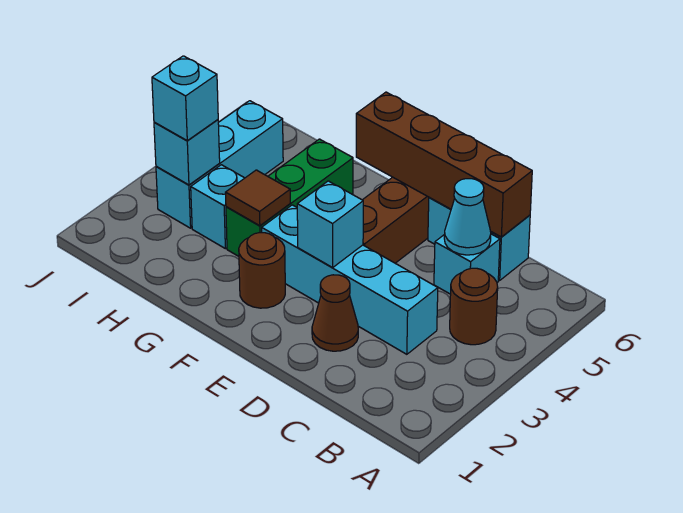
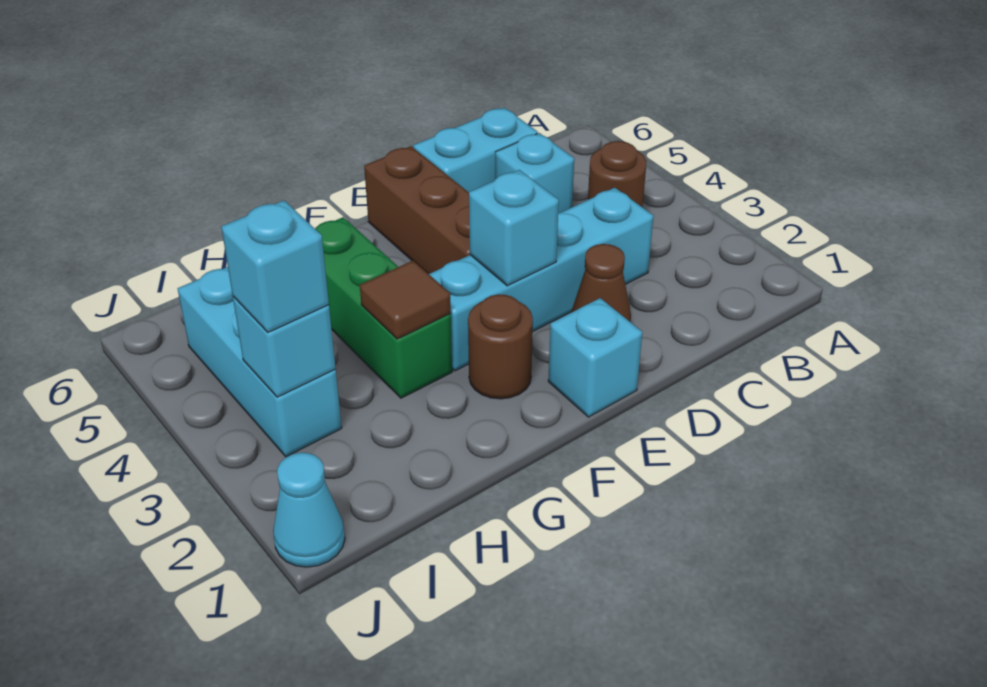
cyan 1x1 cone [444,179,491,255] -> cyan 1x1 cone moved to [273,453,345,567]
brown 1x4 brick [356,92,532,237] -> none
cyan 1x1 brick [191,165,244,249] -> cyan 1x1 brick moved to [548,298,642,417]

